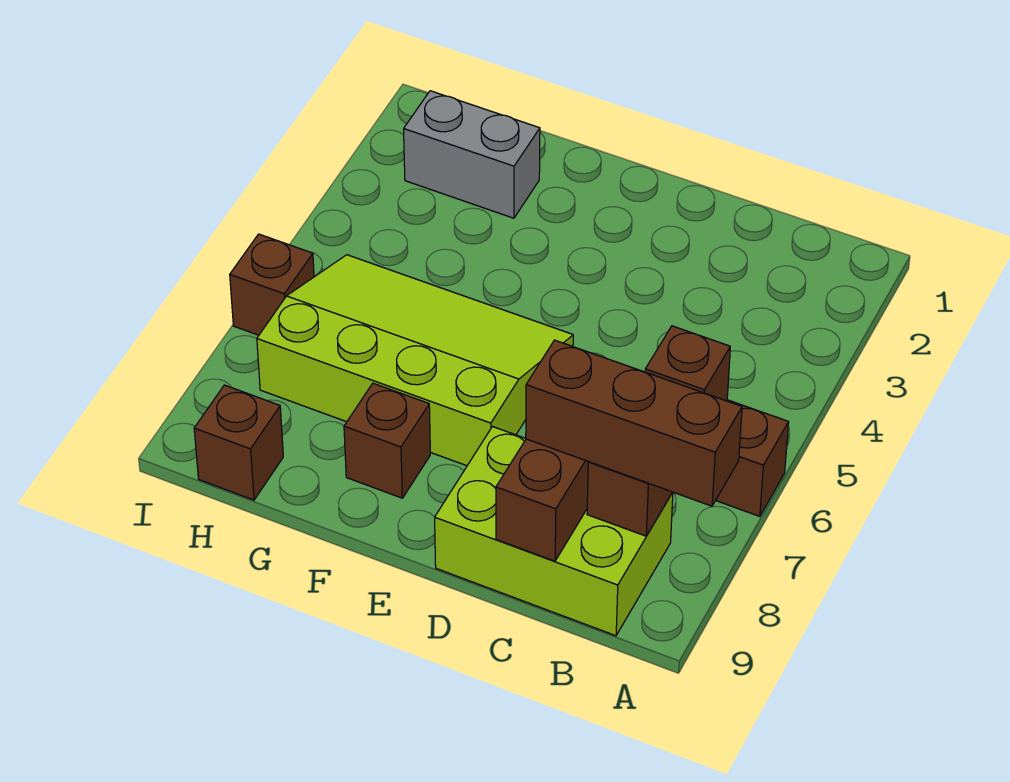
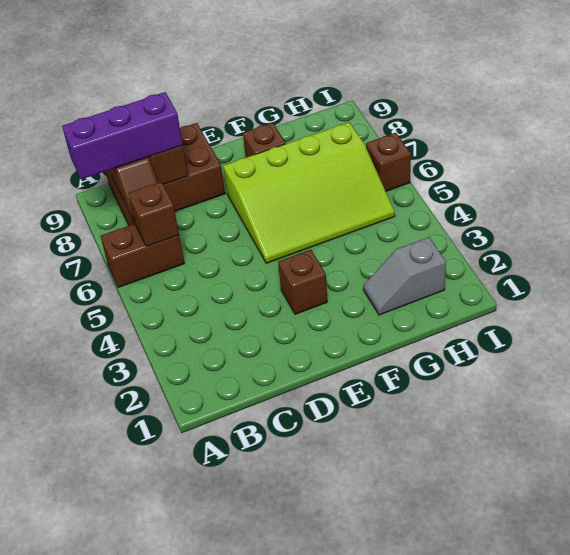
brown 1x3 brick [526,340,742,506] -> purple 1x3 brick [62,92,183,179]
lime 2x3 brick [435,427,673,636] -> brown 2x3 brick [106,123,225,225]
grey 1x2 brick [404,91,540,218] -> grey 1x2 slope [363,237,446,315]
brown 1x1 brick [194,385,283,500] -> brown 1x1 brick moved to [278,249,327,314]

